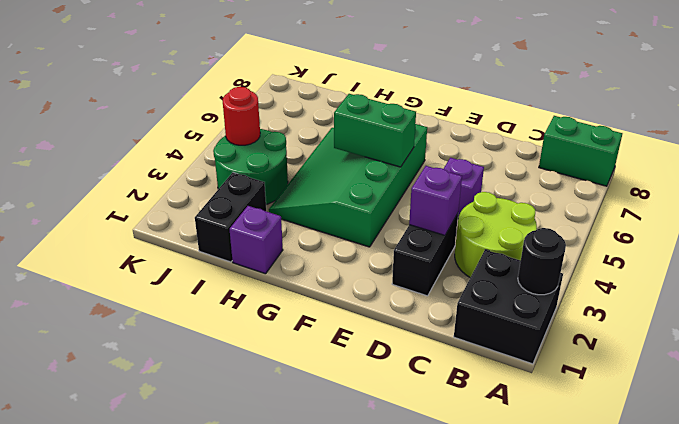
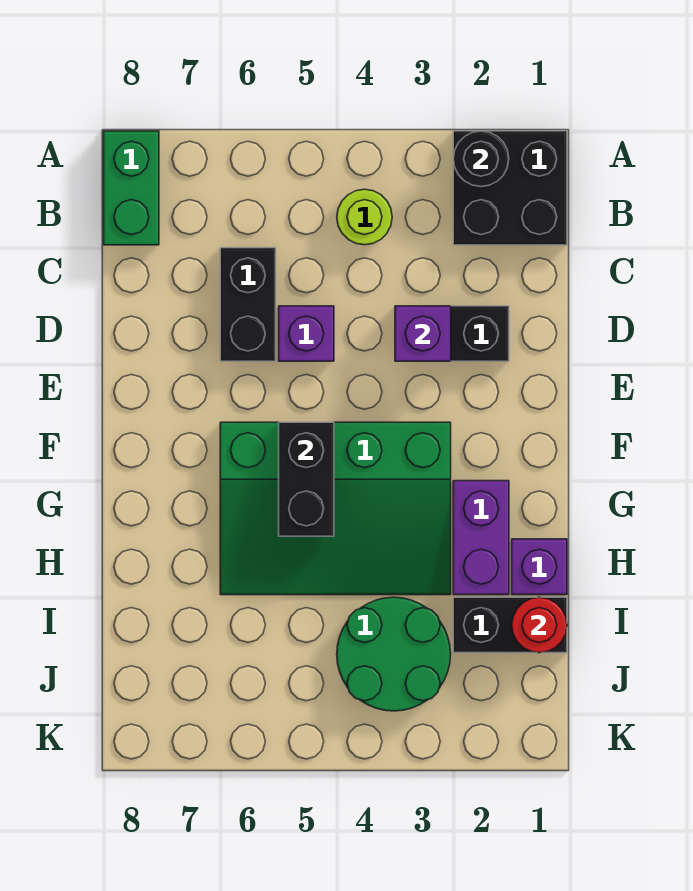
lime 2x2 round brick [455,192,537,278] -> lime 1x1 round brick [337,189,392,245]
none -> black 1x2 brick [220,248,276,361]
green 1x2 brick [334,94,416,167] -> black 1x2 brick [279,422,334,536]
none -> purple 1x2 brick [453,481,509,595]
red 1x1 round brick [223,87,260,145] -> red 1x1 round brick moved to [512,597,567,653]

